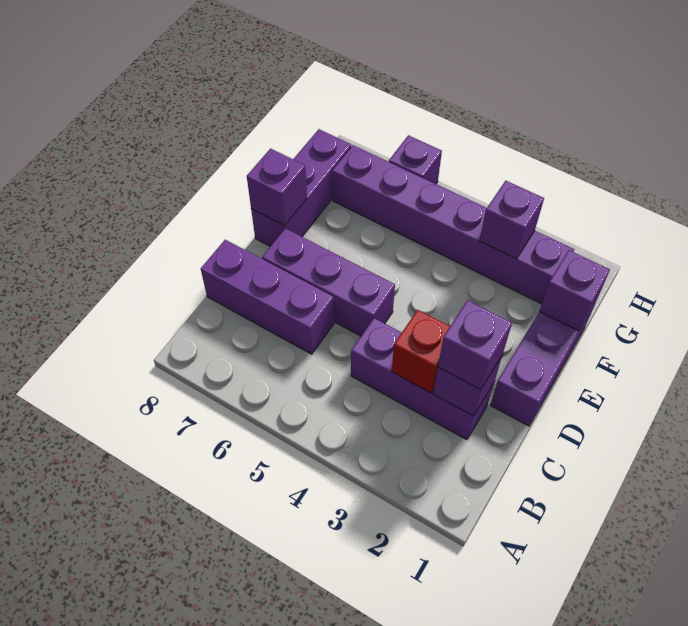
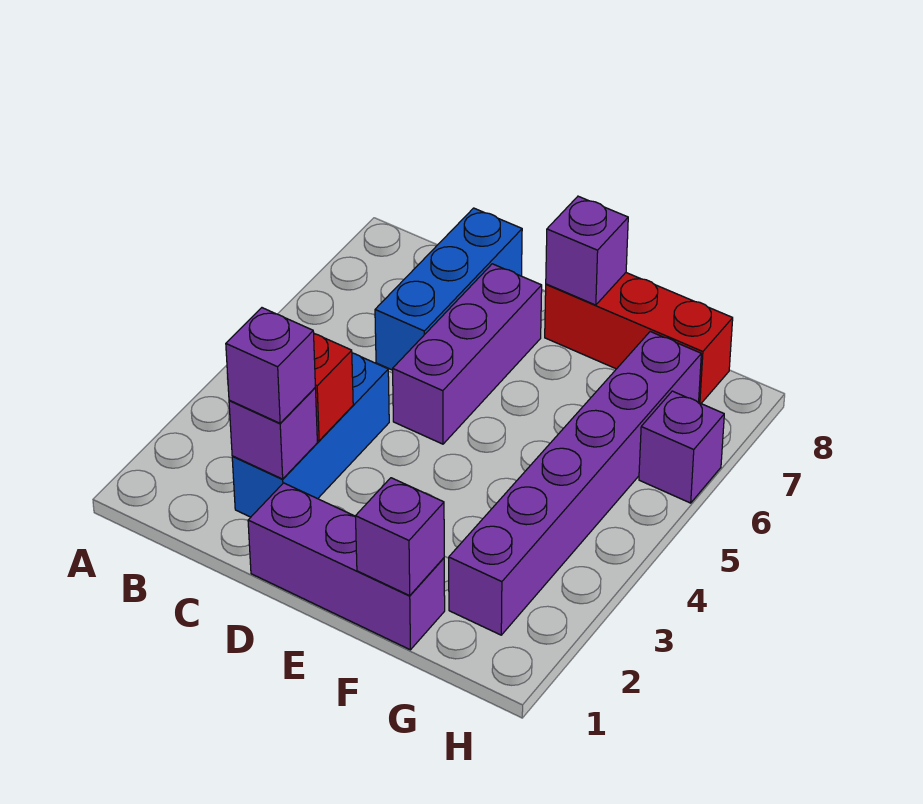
purple 1x3 brick [351,318,494,440] -> blue 1x3 brick [232,353,389,517]
purple 1x3 brick [201,240,334,354] -> blue 1x3 brick [375,208,522,370]
purple 1x3 brick [251,129,351,246] -> red 1x3 brick [545,273,733,403]
purple 1x1 brick [479,181,544,259] -> none

